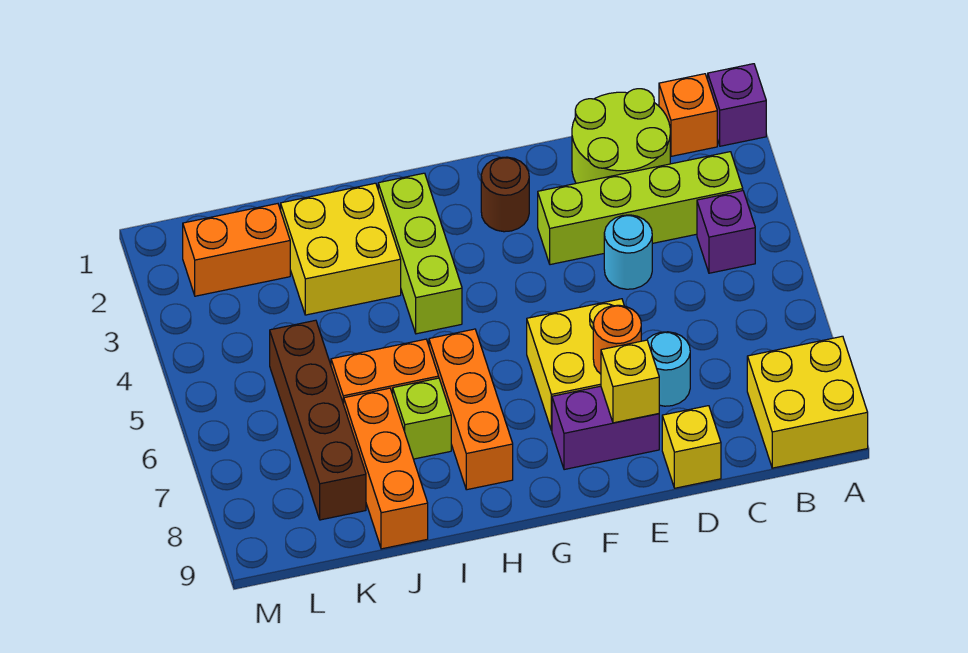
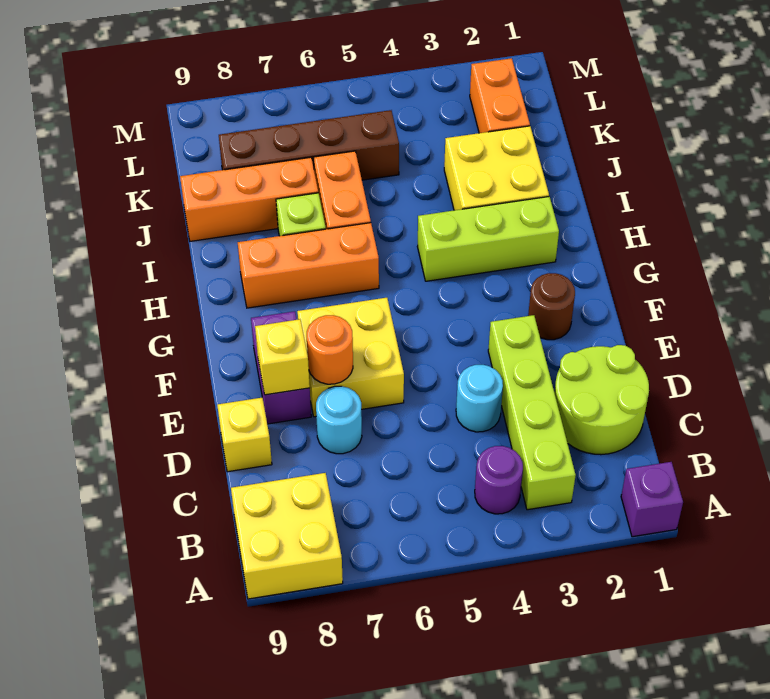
orange 1x1 brick [659,74,717,156] -> none
purple 1x1 brick [697,191,755,273] -> purple 1x1 round brick [475,446,523,514]

